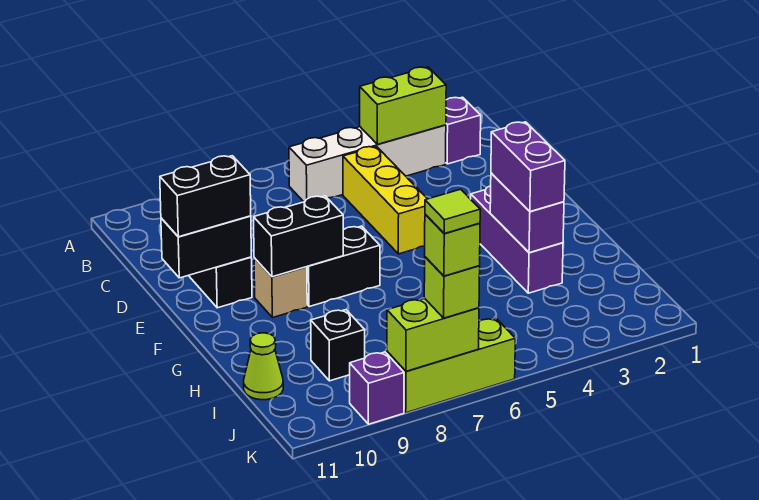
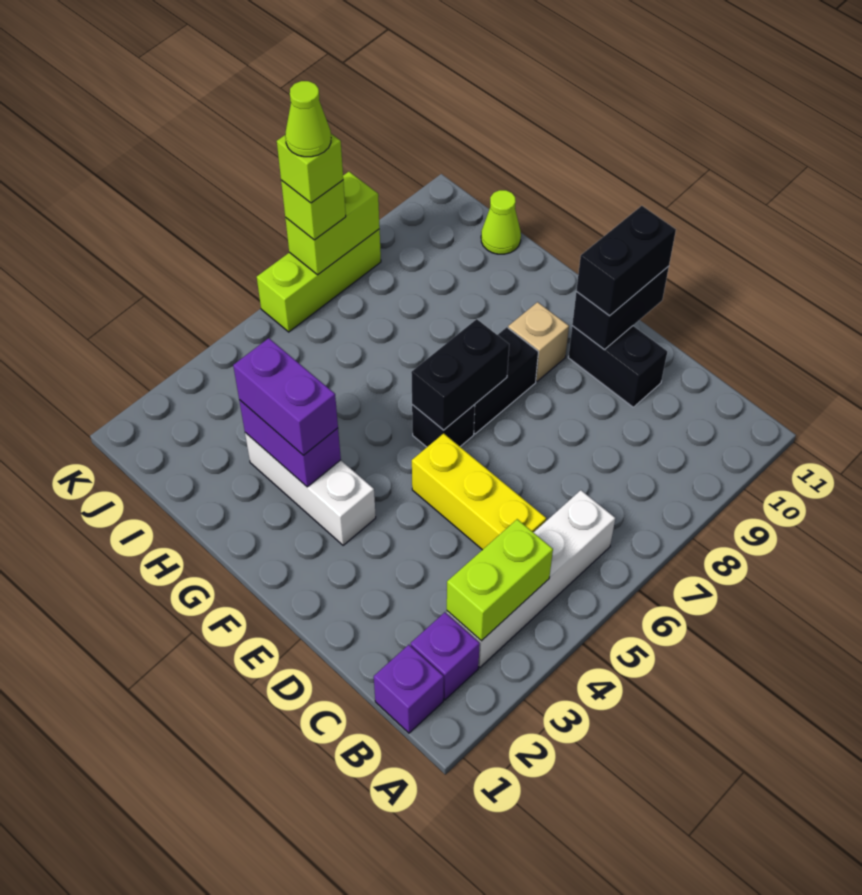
purple 1x3 brick [471,186,563,293] -> white 1x3 brick [245,433,376,545]
black 1x2 brick [254,196,343,277] -> black 1x2 brick moved to [411,319,509,430]
black 1x1 brick [311,310,365,381] -> black 1x1 brick moved to [412,405,475,447]
lime 1x1 tile [425,189,480,234] -> lime 1x1 cone [285,81,331,157]
purple 1x1 brick [350,352,404,424] -> purple 1x1 brick moved to [374,645,444,733]

